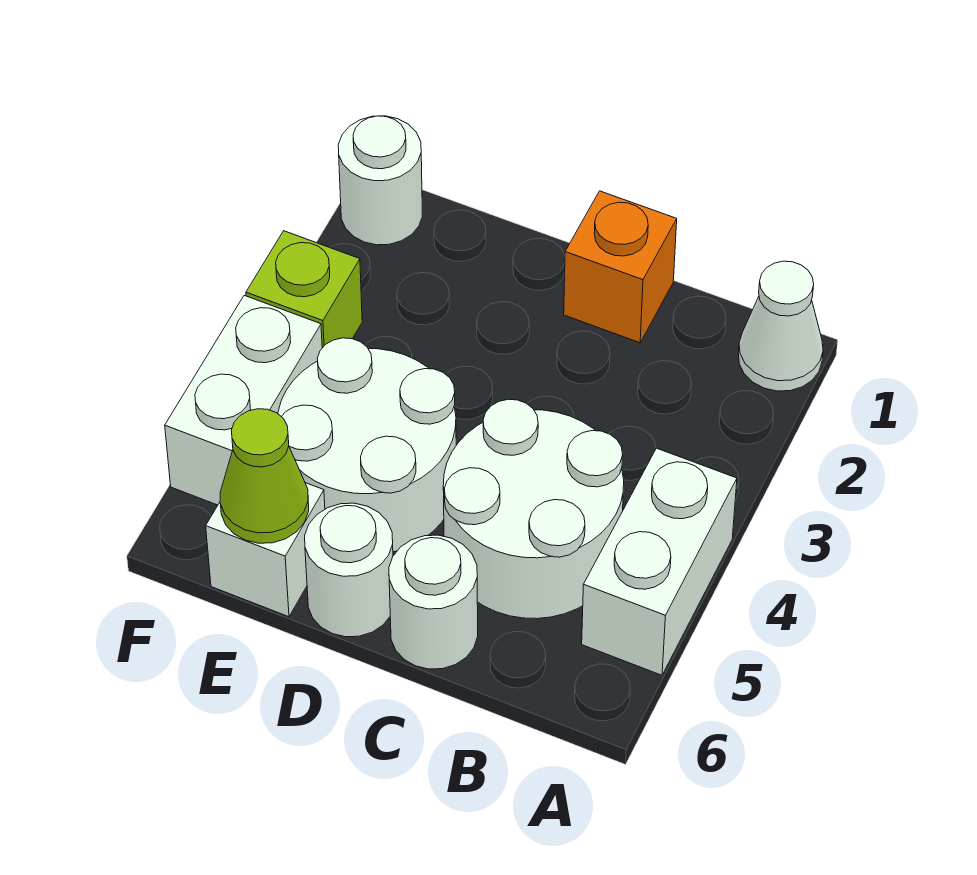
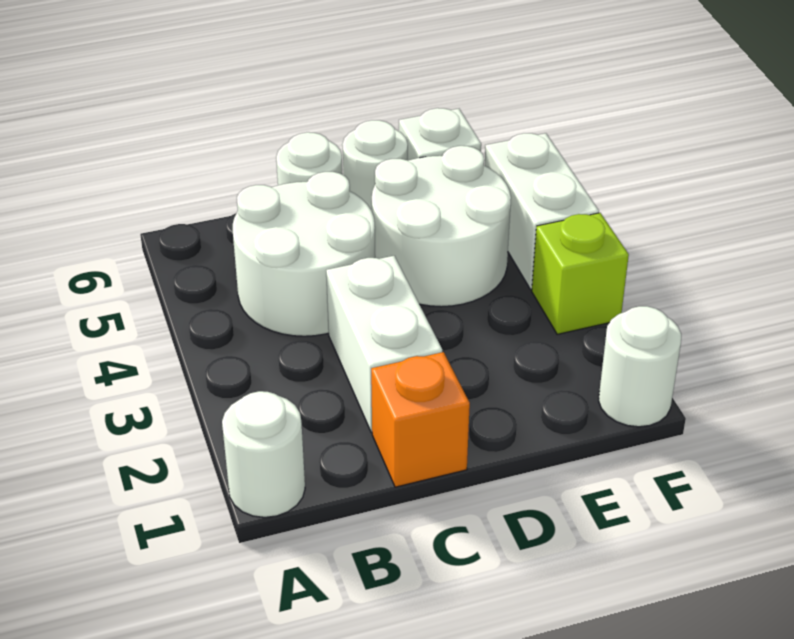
white 1x1 cone [738,261,823,391] -> white 1x1 round brick [222,391,305,517]
white 1x2 brick [582,448,737,675] -> white 1x2 brick moved to [326,256,442,432]
lime 1x1 cone [220,409,309,543] -> none

